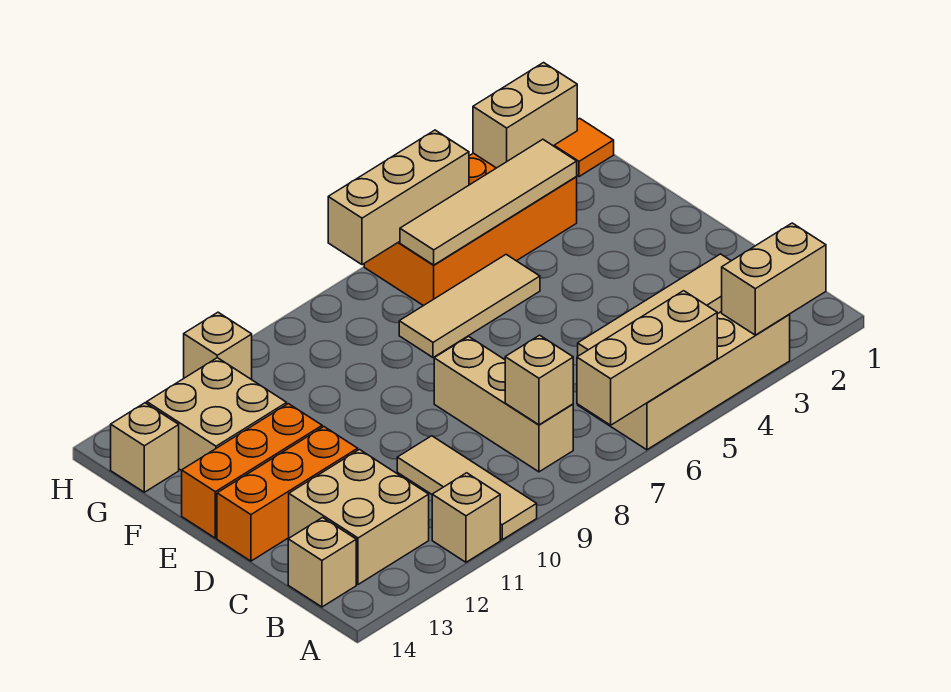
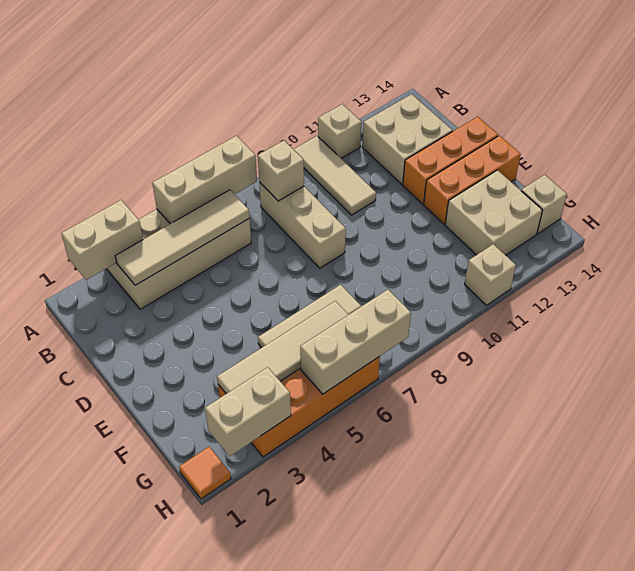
tan 1x1 brick [288,518,356,607] -> none

